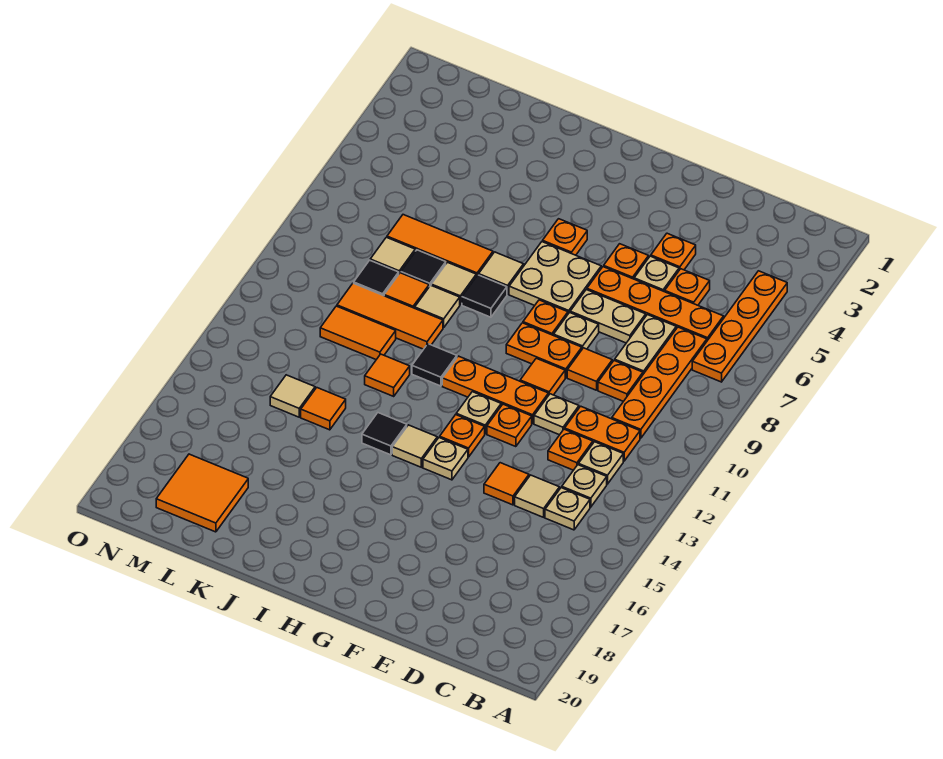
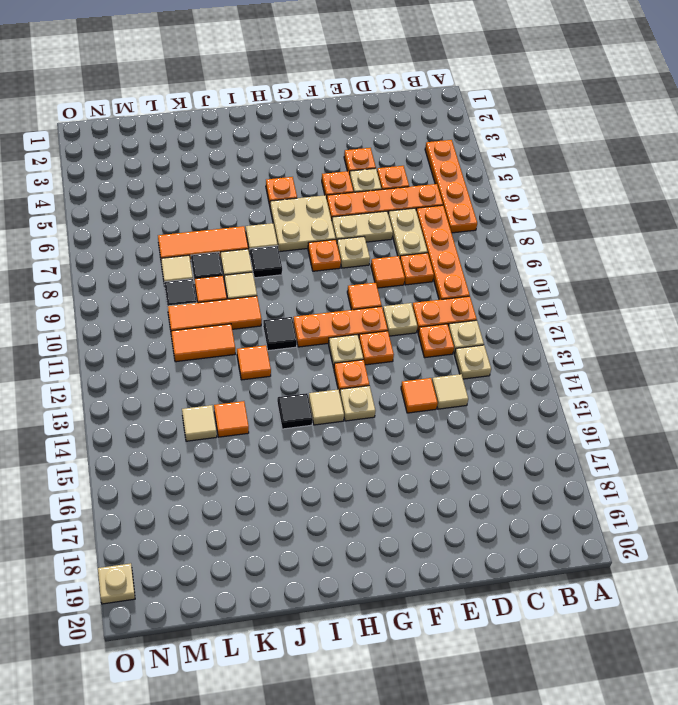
tan 1x1 plate [545,488,590,530] -> tan 1x1 plate moved to [98,563,135,604]
orange 1x2 plate [506,323,582,378] -> none
orange 2x2 tile [156,454,248,532] -> none

